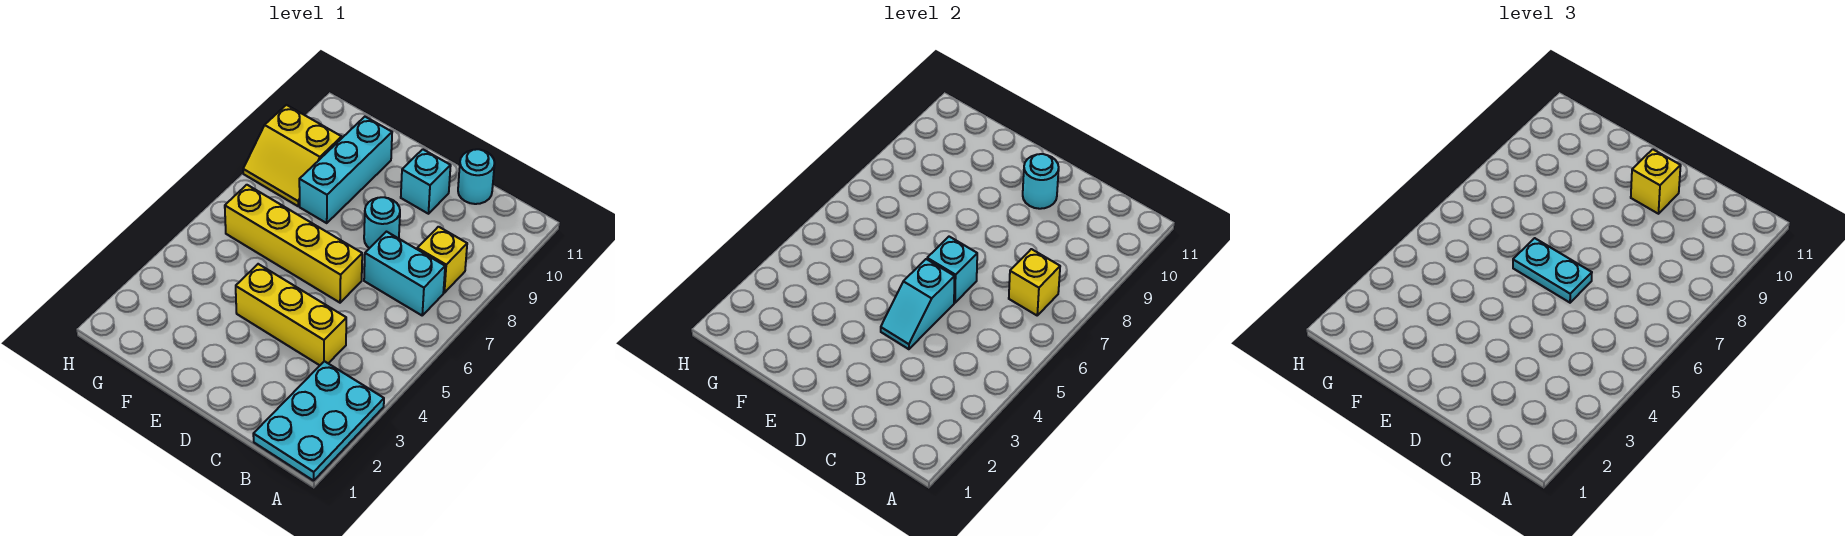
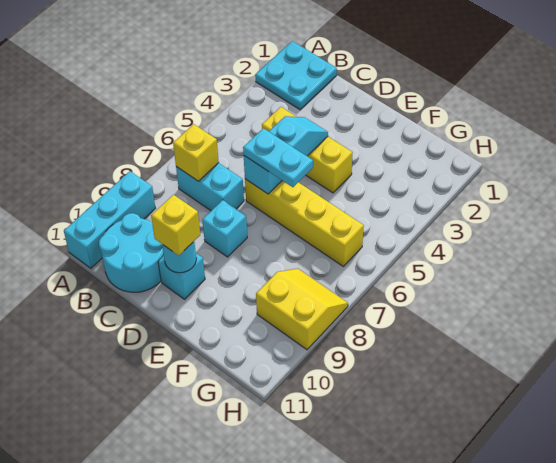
cyan 2x3 plate [253,361,384,481] -> cyan 2x2 plate [255,41,337,110]
yellow 1x1 brick [417,227,467,293] -> none
cyan 1x1 round brick [458,149,495,204] -> cyan 2x2 round brick [99,213,164,292]
cyan 1x1 round brick [364,197,400,248] -> cyan 1x1 brick [203,200,247,257]
cyan 1x3 brick [299,117,392,223] -> cyan 1x3 brick moved to [64,171,155,268]

